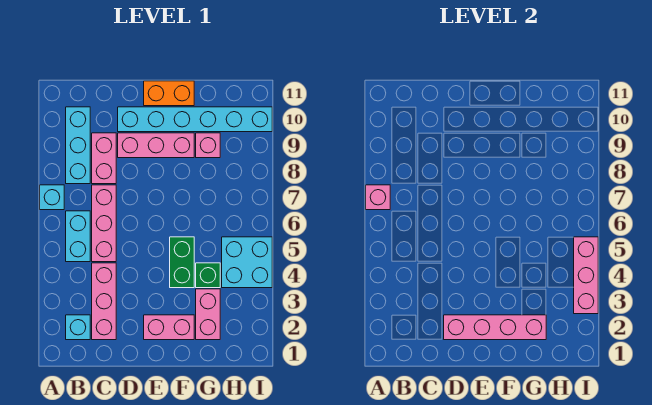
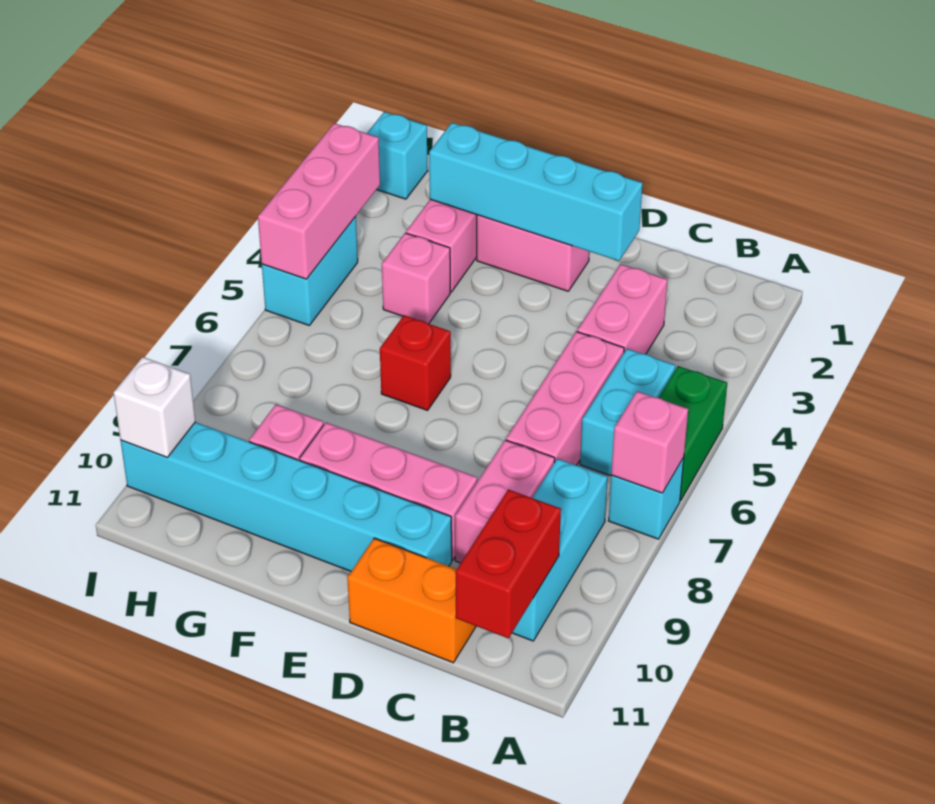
cyan 1x1 brick [66,315,90,340] -> cyan 1x1 brick moved to [367,112,428,199]
none -> red 1x2 brick [456,490,561,638]
pink 1x3 brick [92,263,116,340] -> pink 1x2 brick [577,264,667,354]
pink 1x4 brick [444,315,546,340] -> cyan 1x4 brick [429,123,642,261]
orange 1x2 brick [144,81,194,106] -> orange 1x2 brick moved to [347,538,476,663]
green 1x2 brick [170,237,194,288] -> green 1x2 brick moved to [659,366,727,501]
none -> red 1x1 brick [380,315,451,410]
green 1x1 brick [196,263,220,288] -> pink 1x1 brick [382,233,450,324]
cyan 2x2 brick [222,237,272,288] -> cyan 1x2 brick [262,217,358,325]
none -> white 1x1 brick [114,357,195,457]

